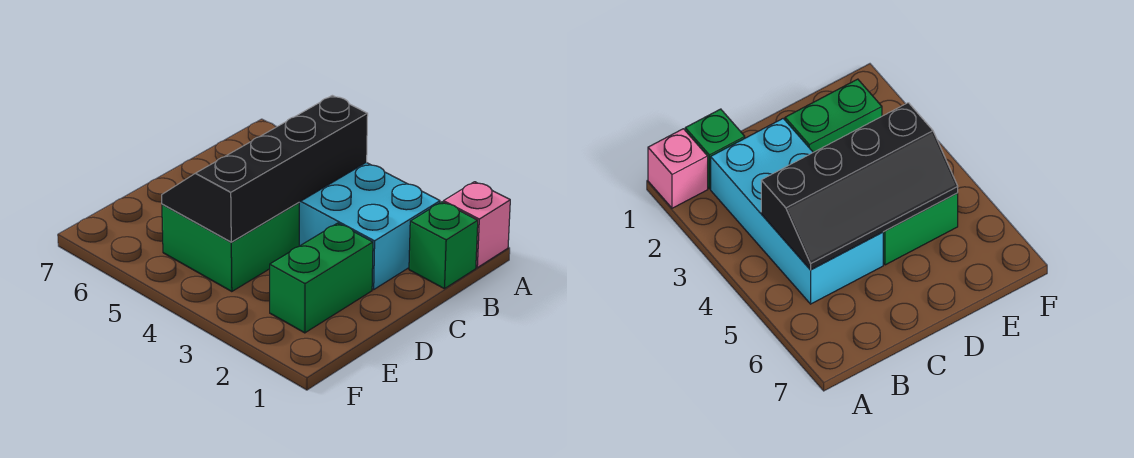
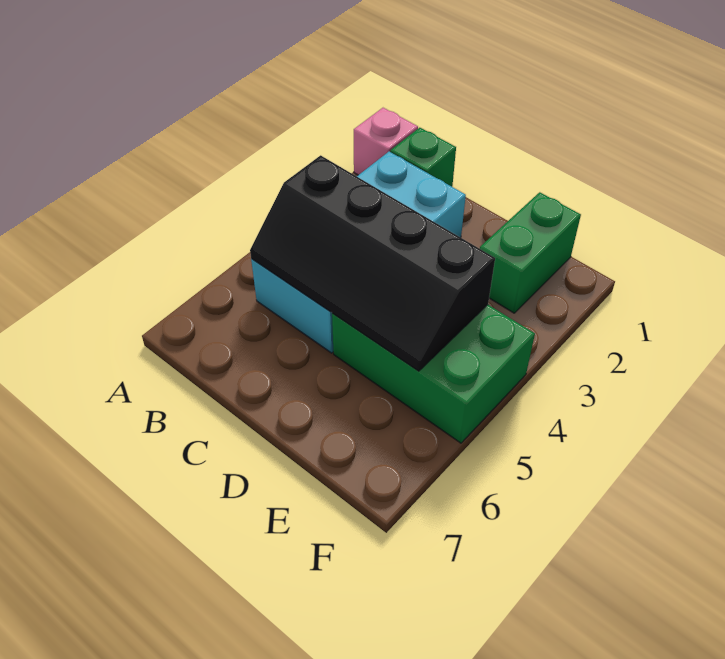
green 1x2 brick [270,223,373,333] -> green 1x2 brick turned to [480,192,581,313]
green 2x2 brick [162,203,299,292] -> green 2x3 brick [332,305,535,443]

